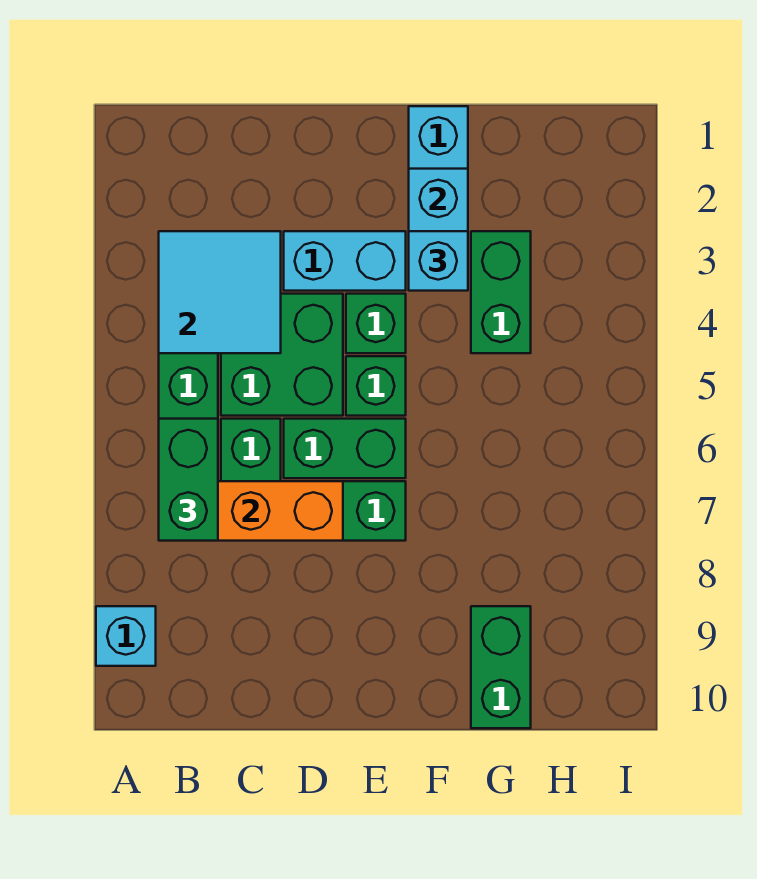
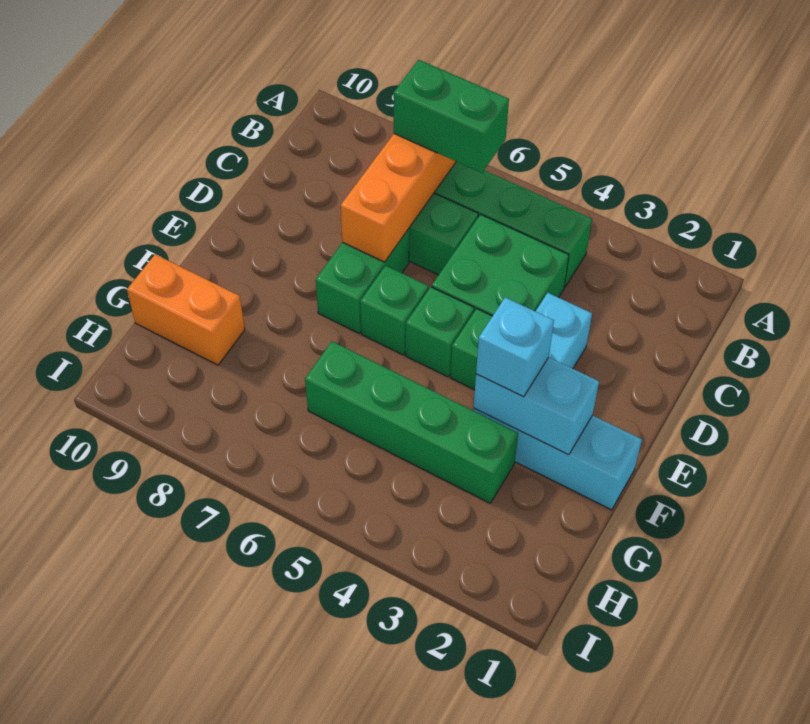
cyan 1x1 brick [96,606,156,666] -> none
cyan 2x2 tile [159,231,281,353] -> none
green 1x2 brick [284,419,406,478] -> green 1x1 brick [360,266,428,355]
green 1x2 brick [471,231,531,353] -> green 1x4 brick [305,341,518,503]
green 1x2 brick [471,606,531,728] -> orange 1x2 brick [127,254,245,365]

